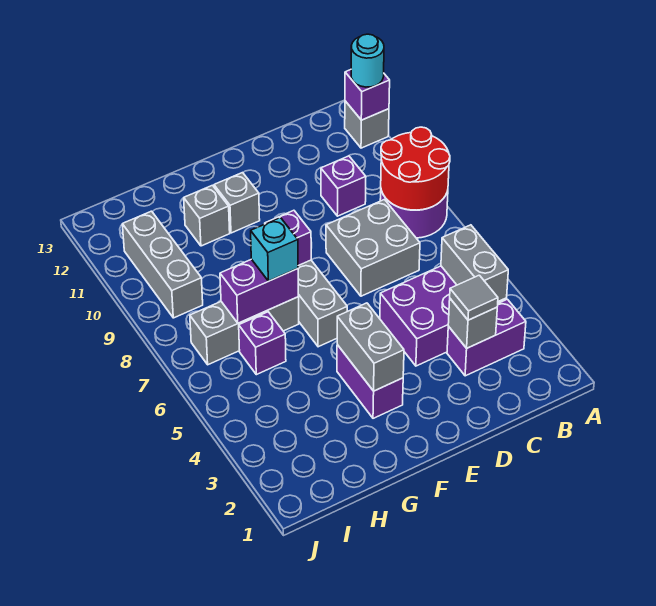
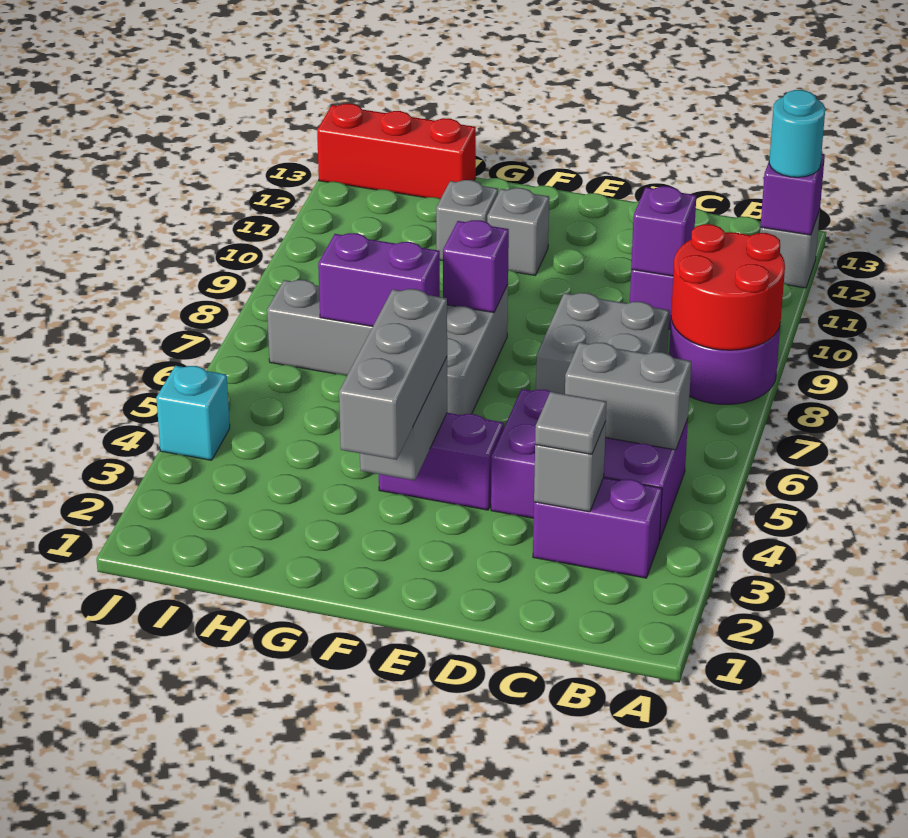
grey 1x2 brick [441,225,508,302] -> grey 1x2 brick turned to [565,342,691,450]
purple 1x2 brick [337,345,403,418] -> purple 1x2 brick turned to [379,413,504,510]
cyan 1x1 brick [251,217,298,281] -> cyan 1x1 brick moved to [156,366,230,460]
purple 1x1 brick [239,312,286,375] -> purple 1x1 brick moved to [631,186,696,276]
none -> red 1x3 brick [317,104,476,199]
grey 1x3 brick [122,211,203,318] -> grey 1x3 brick moved to [339,289,447,460]

